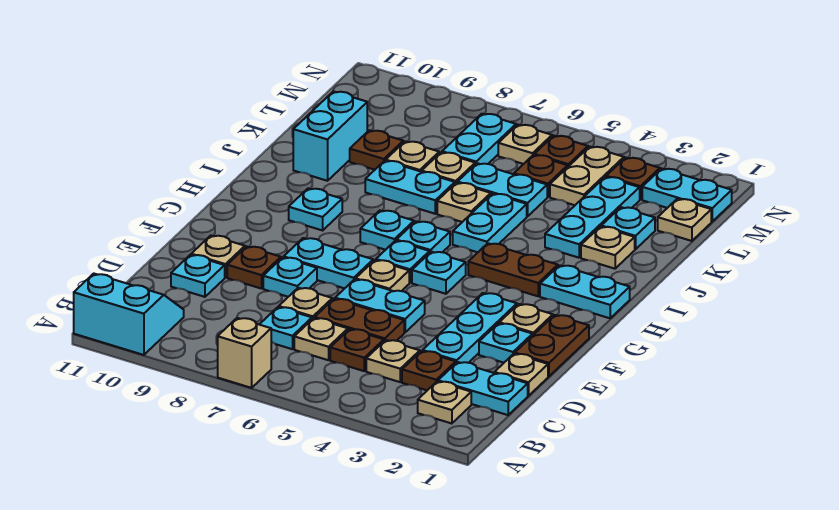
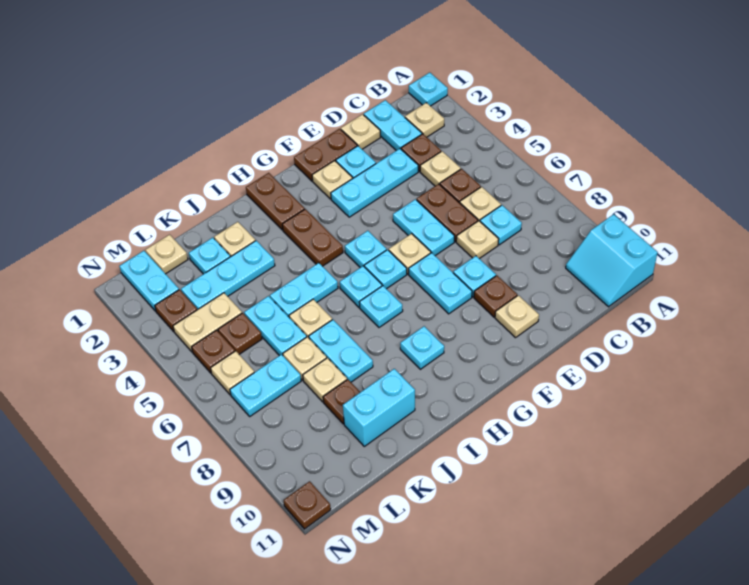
tan 1x1 brick [218,318,271,388] -> none
cyan 1x1 plate [171,255,225,297] -> cyan 1x1 plate moved to [409,72,448,106]
cyan 1x2 plate [540,265,630,318] -> brown 1x2 plate [246,173,305,230]
none -> brown 1x1 plate [284,481,331,529]

